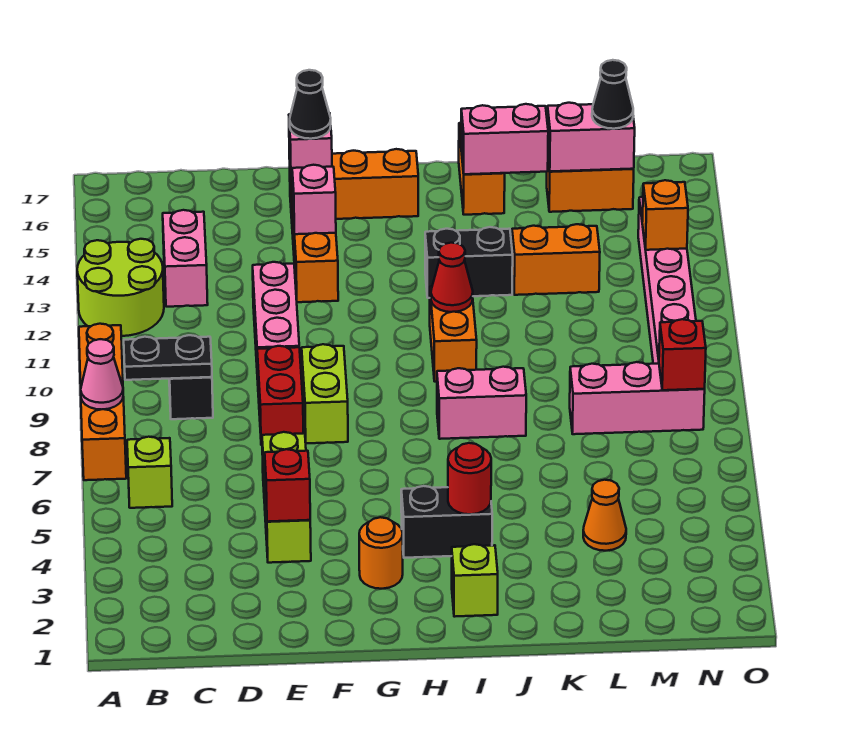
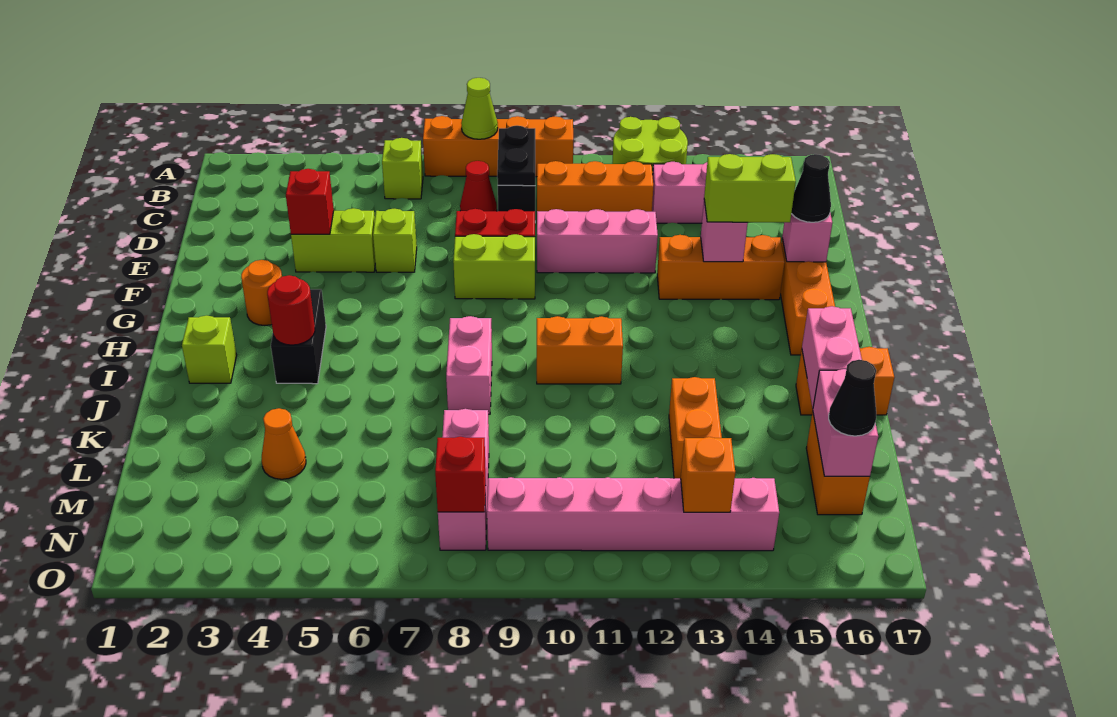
pink 1x1 cone [81,339,123,409] -> lime 1x1 cone [461,78,498,139]
none -> orange 1x3 brick [537,161,653,212]
none -> lime 1x2 brick [704,154,796,223]
red 1x1 cone [431,243,473,312] -> red 1x1 cone moved to [460,161,497,211]
black 1x2 brick [425,227,513,298] -> none

